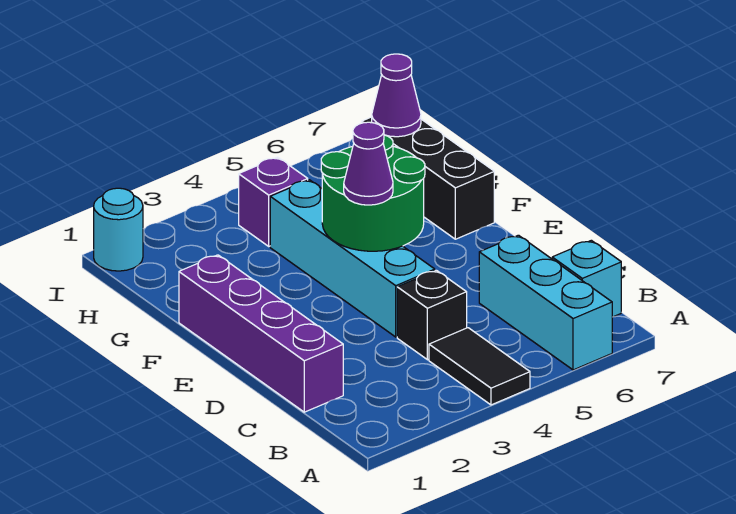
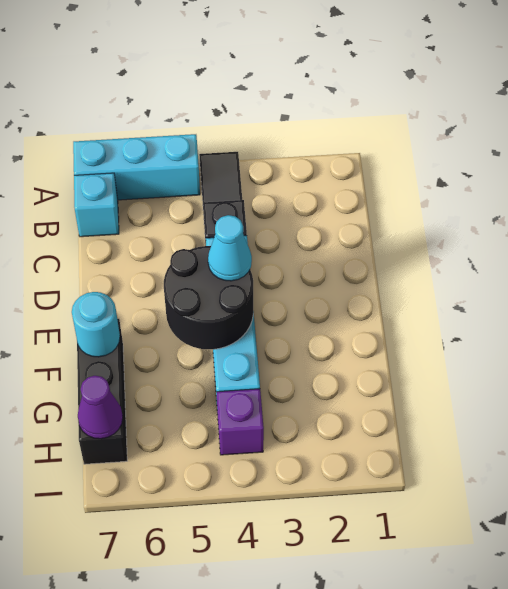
cyan 1x3 brick [479,235,612,370] -> cyan 1x3 brick turned to [73,134,200,200]
purple 1x4 brick [179,255,343,412] -> none
green 2x2 round brick [321,135,425,251] -> black 2x2 round brick [164,246,253,349]
purple 1x1 cone [344,122,393,205] -> cyan 1x1 cone [208,215,252,281]
cyan 1x1 round brick [94,188,143,271] -> cyan 1x1 round brick moved to [72,292,120,357]

